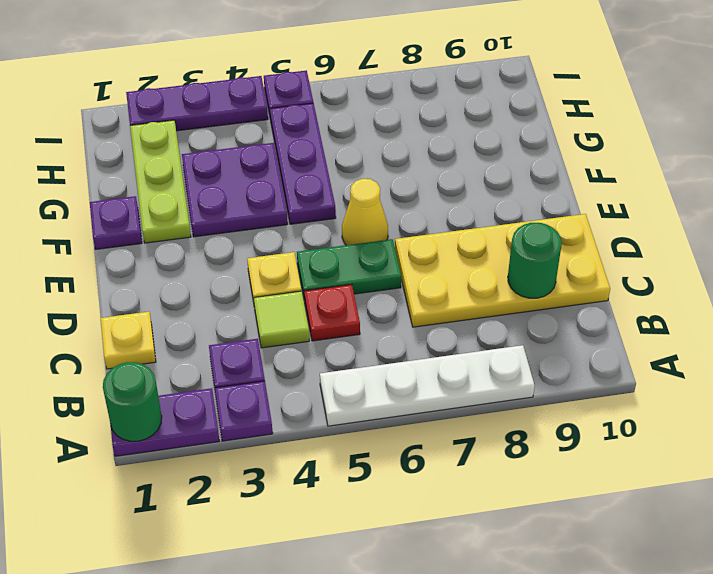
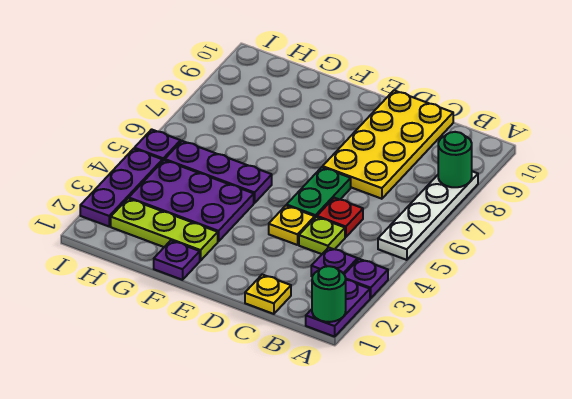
lime 1x1 tile [254,291,309,348] -> lime 1x1 plate [299,217,345,254]
green 1x1 round brick [508,223,562,298] -> green 1x1 round brick moved to [438,132,472,187]
yellow 1x1 cone [342,179,388,245] -> none
purple 2x2 plate [182,143,288,237] -> purple 2x3 plate [129,160,254,241]

